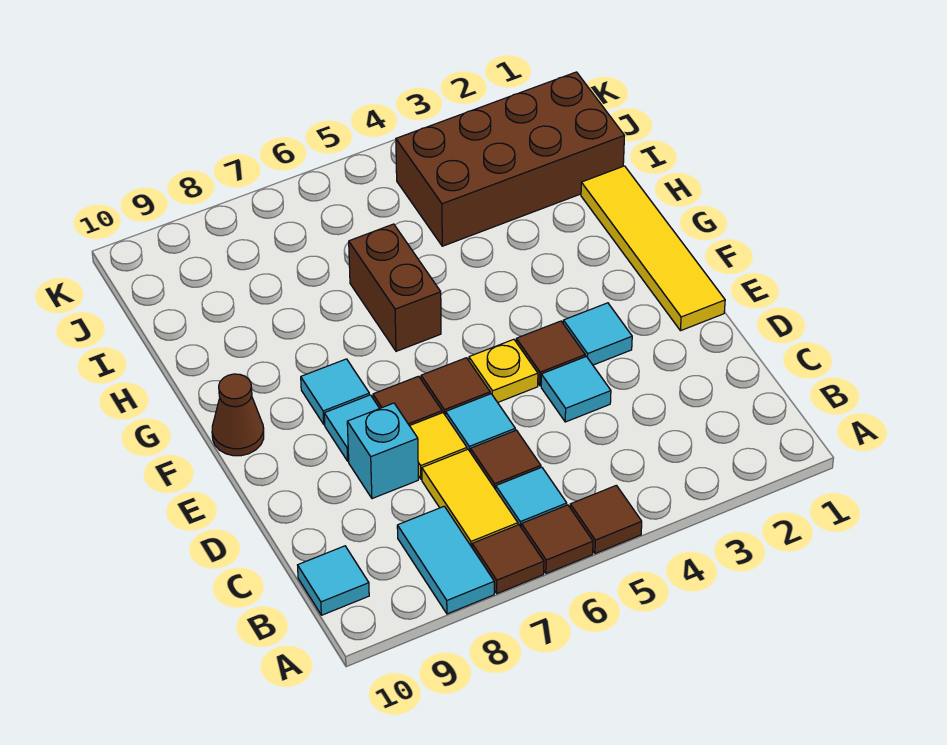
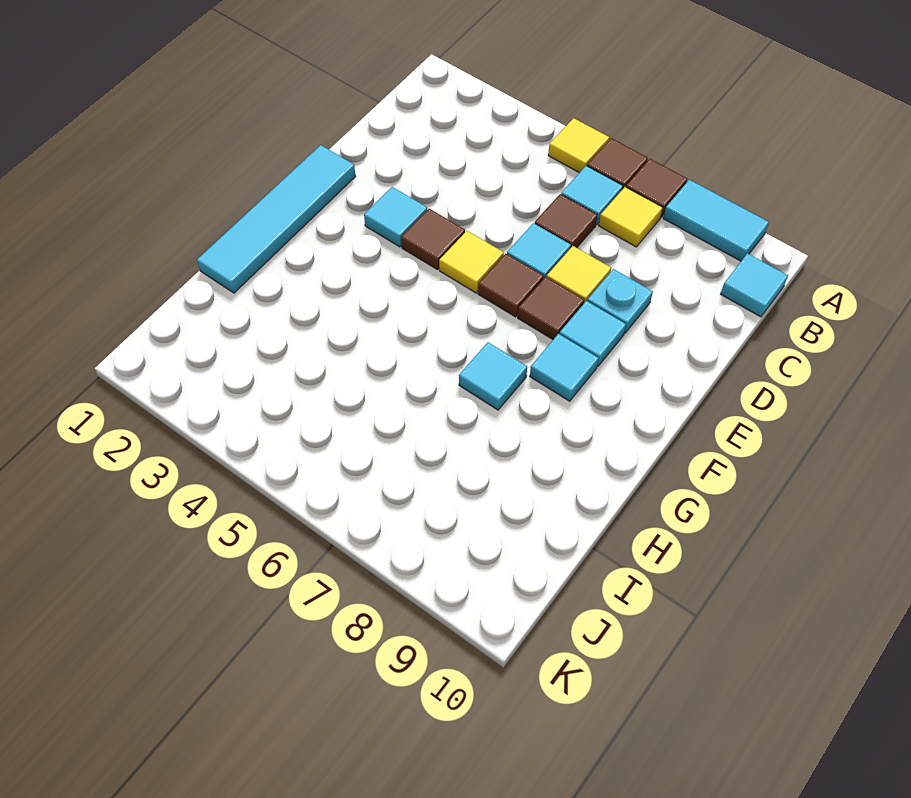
brown 1x1 tile [570,485,642,554] -> yellow 1x1 tile [548,118,609,173]
cyan 1x2 tile [397,506,494,614] -> cyan 1x2 tile turned to [663,180,769,261]
yellow 1x2 tile [422,449,518,547] -> yellow 1x1 tile [599,187,663,247]
cyan 1x1 tile [541,356,611,422] -> cyan 1x1 tile moved to [459,342,527,410]
cyan 1x1 brick [347,403,418,499] -> cyan 1x1 plate [587,269,653,333]
yellow 1x4 tile [581,166,725,331] -> cyan 1x4 tile [197,145,355,293]
yellow 1x1 plate [469,339,538,402] -> yellow 1x1 tile [439,231,504,293]
brown 1x1 cone [212,374,264,456] -> none
brown 1x2 brick [349,224,441,351] -> none
brown 2x4 brick [396,72,624,246] -> none

